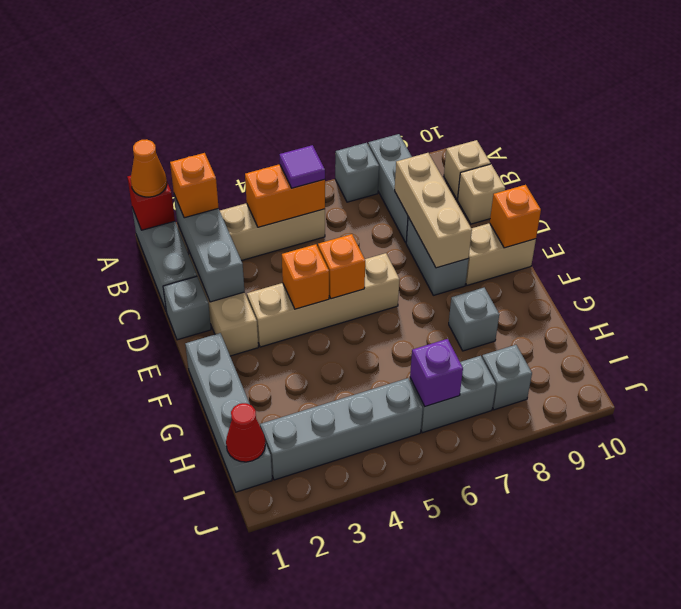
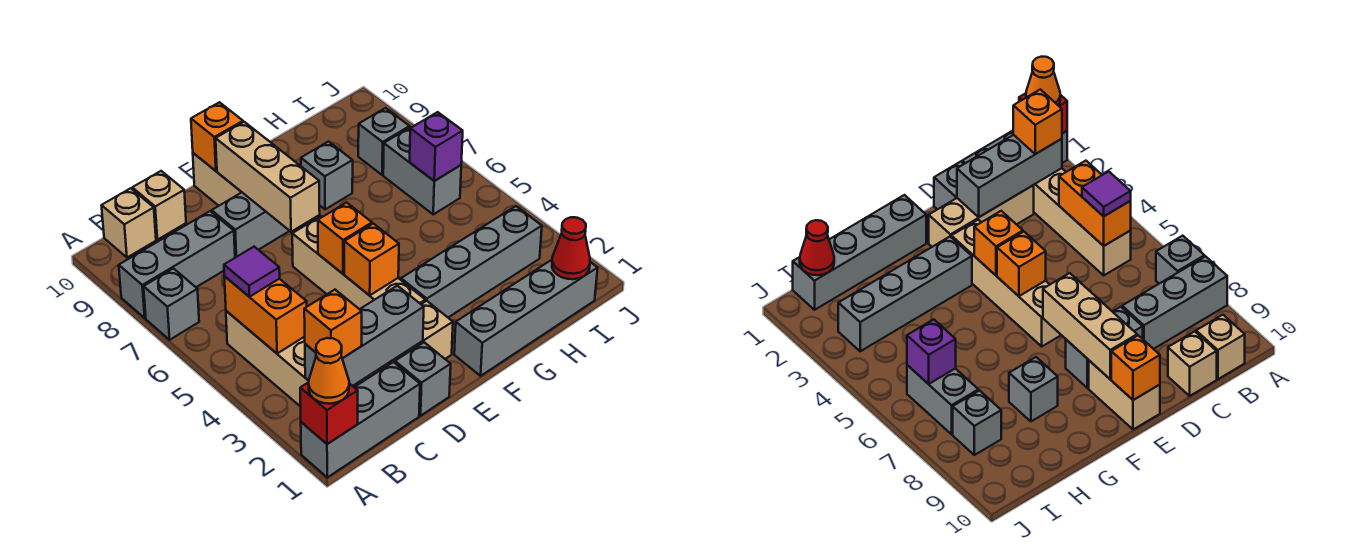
tan 1x3 brick [395,153,472,268] -> tan 1x3 brick turned to [216,122,320,232]
grey 1x4 brick [260,378,423,480] -> grey 1x4 brick turned to [401,206,542,317]

